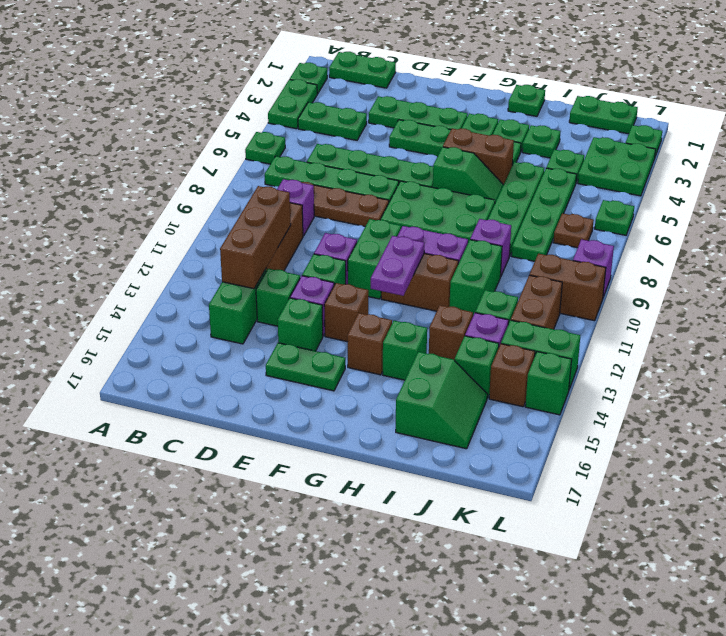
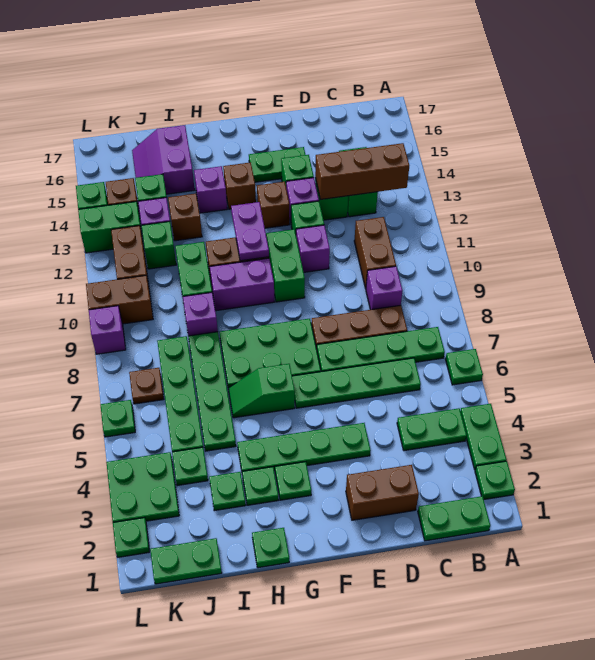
brown 1x3 brick [220,186,291,289] -> brown 1x3 brick turned to [315,143,409,200]
green 1x3 plate [369,96,468,130] -> none
brown 1x2 brick [443,129,514,185] -> brown 1x2 brick moved to [346,465,419,520]
green 1x1 brick [383,321,427,380] -> purple 1x1 brick [194,166,227,213]
green 2x2 slope [396,352,487,449] -> purple 2x2 slope [132,125,195,194]

